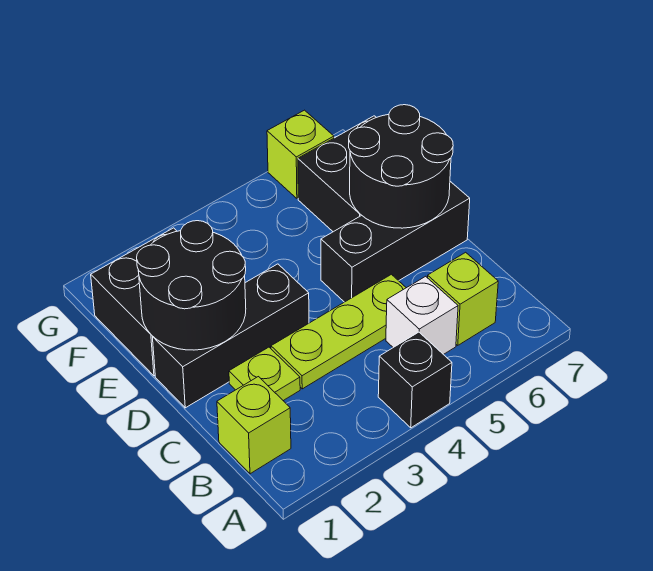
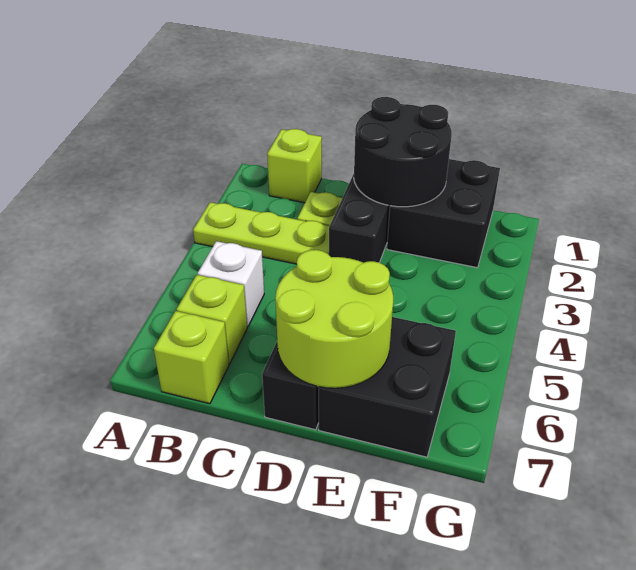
black 1x1 brick [378,332,452,428] -> none
lime 1x3 plate [271,274,406,389] -> lime 1x3 plate turned to [193,202,329,264]
black 2x2 round brick [349,105,453,228] -> lime 2x2 round brick [275,250,393,388]
lime 1x1 brick [267,110,334,198] -> lime 1x1 brick moved to [154,311,229,404]

